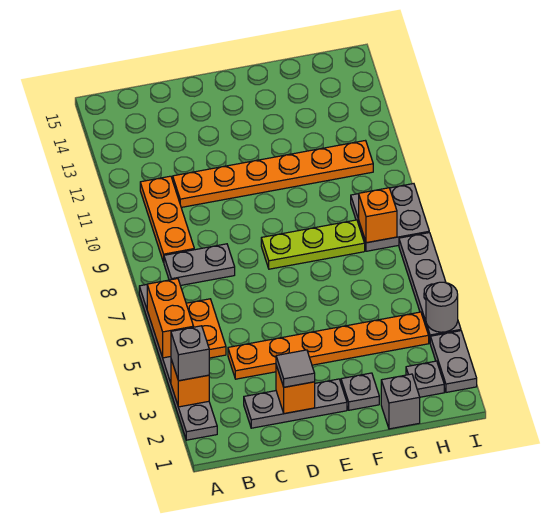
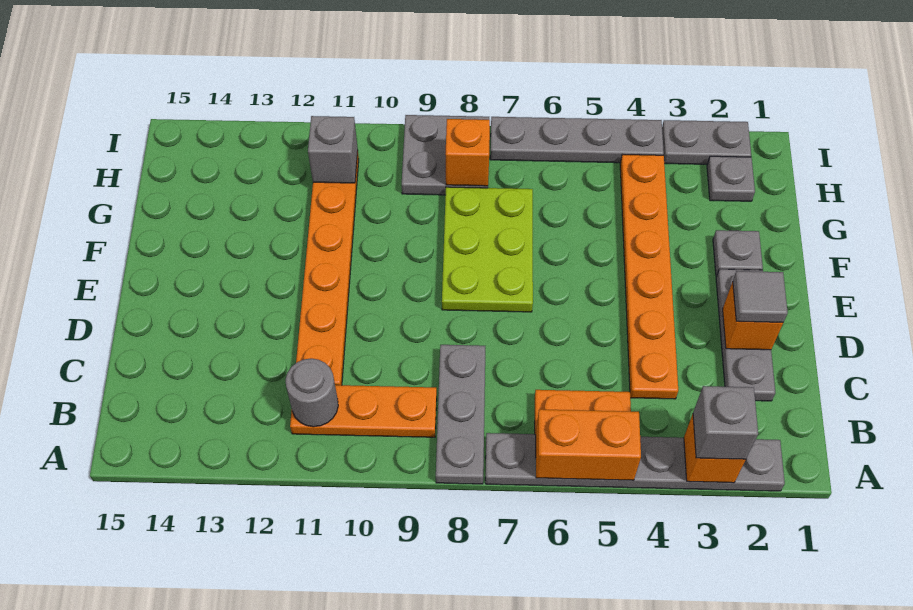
grey 1x2 plate [164,244,235,286] -> grey 1x3 plate [436,345,485,484]
lime 1x3 plate [261,220,365,269] -> lime 2x3 plate [442,187,533,312]
grey 1x1 brick [381,374,420,429] -> grey 1x1 brick moved to [308,116,358,183]
grey 1x1 round brick [426,282,458,332] -> grey 1x1 round brick moved to [286,359,338,427]

